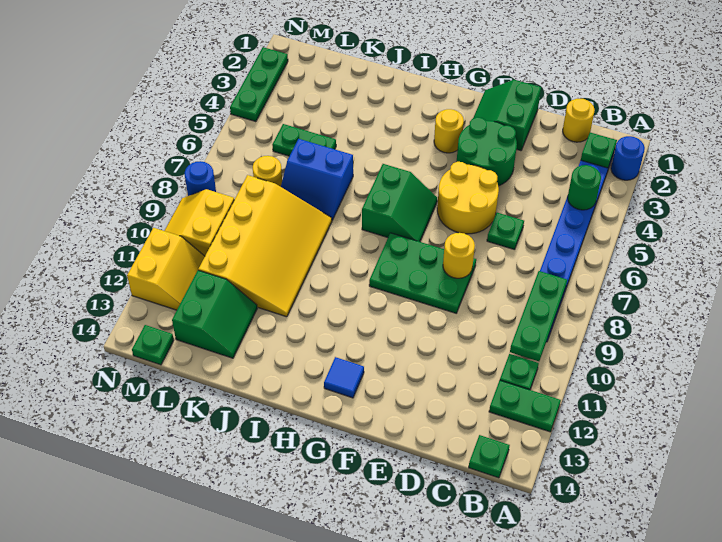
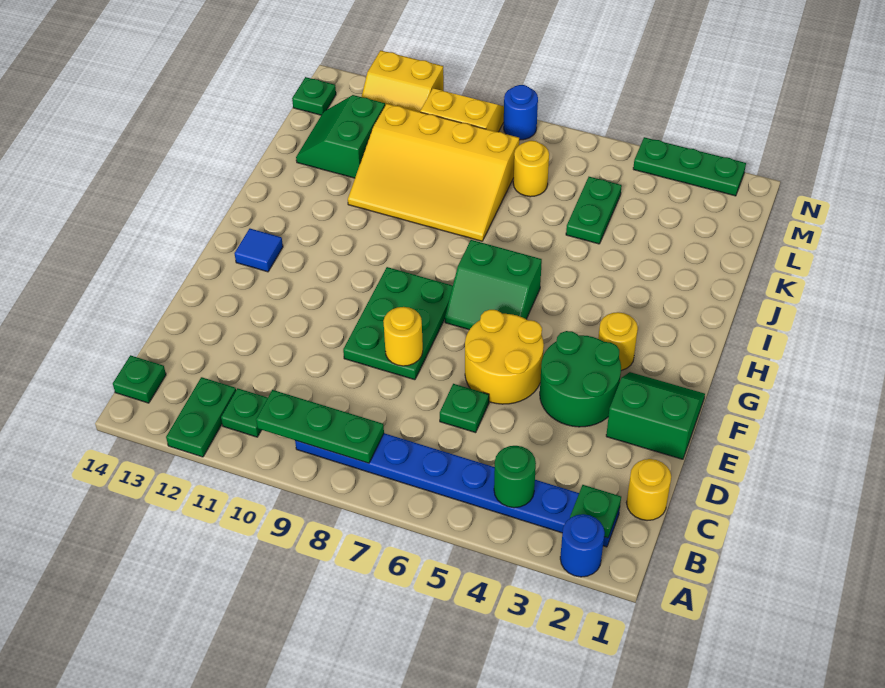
blue 2x2 slope [281,139,353,220] -> none
green 2x2 slope [172,270,257,358] -> green 2x2 slope turned to [296,95,385,178]

